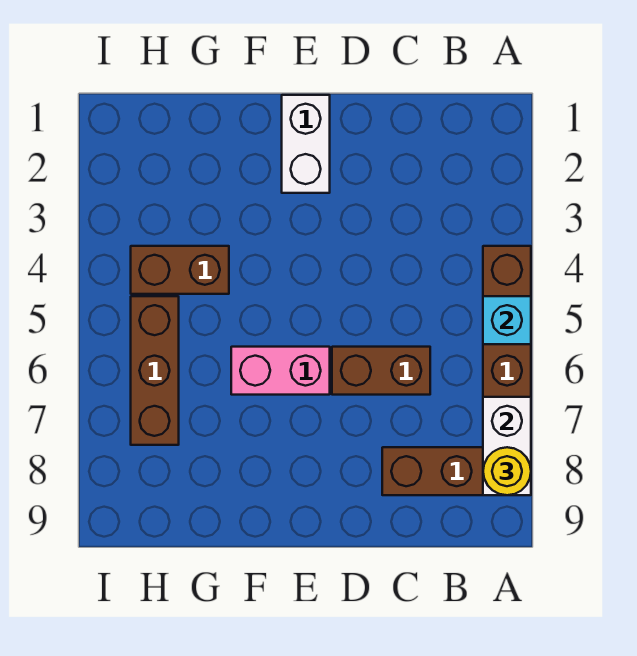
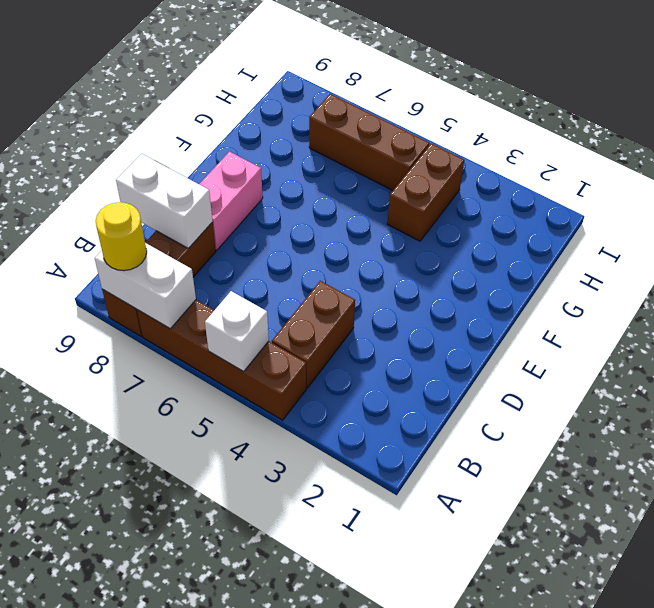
cyan 1x1 brick [483,296,531,344] -> white 1x1 brick [205,291,269,372]
brown 1x2 brick [332,347,430,395] -> brown 1x2 brick moved to [272,281,355,388]
white 1x2 brick [282,95,330,193] -> white 1x2 brick moved to [116,154,213,249]
pink 1x2 brick [231,347,330,395] -> pink 1x2 brick moved to [199,152,263,250]

